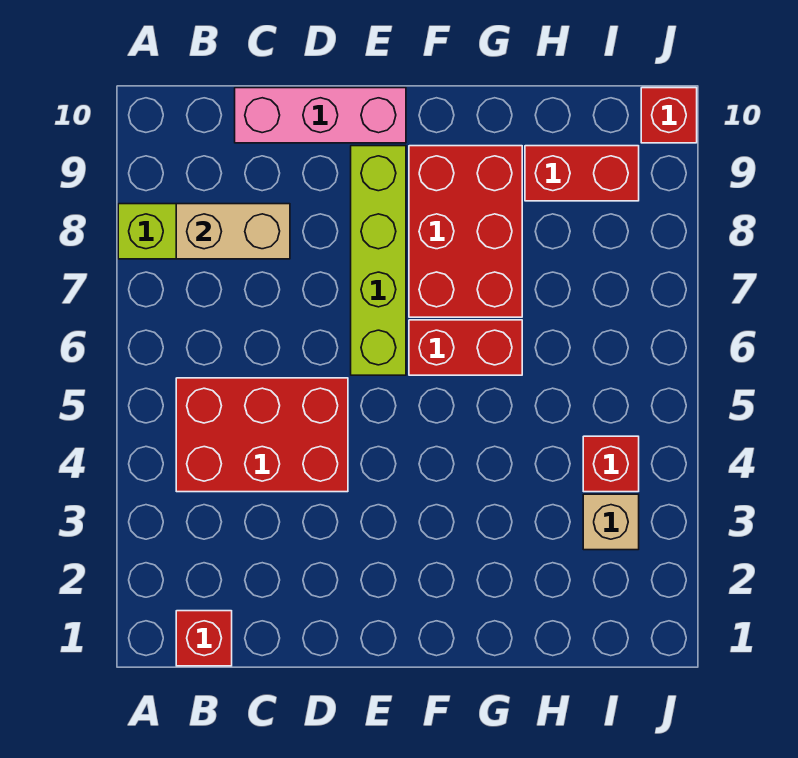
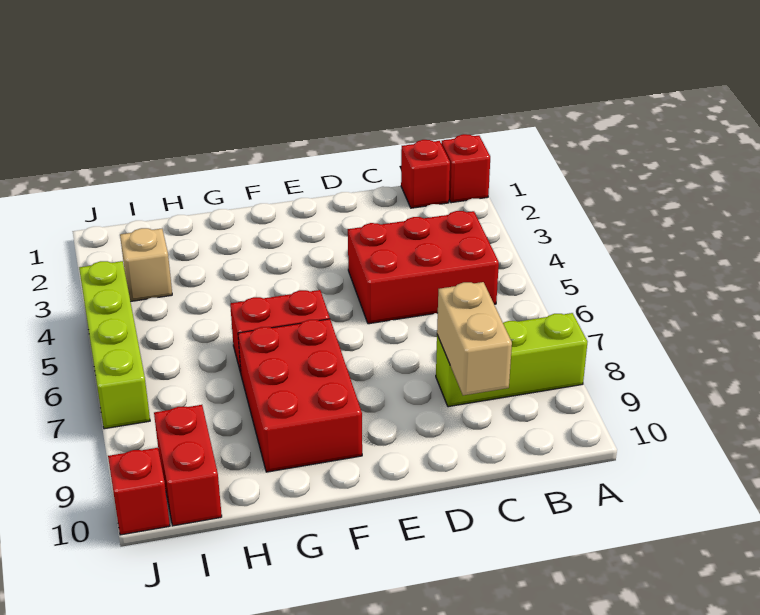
tan 1x2 brick [176,204,290,259] -> tan 1x2 brick turned to [437,282,512,395]
pink 1x3 brick [235,88,406,143] -> none
lime 1x4 brick [351,146,406,375] -> lime 1x4 brick moved to [79,261,150,429]
red 1x2 brick [525,146,639,201] -> red 1x2 brick turned to [154,405,222,526]
red 1x1 brick [583,436,639,492] -> red 1x1 brick moved to [441,134,490,203]

